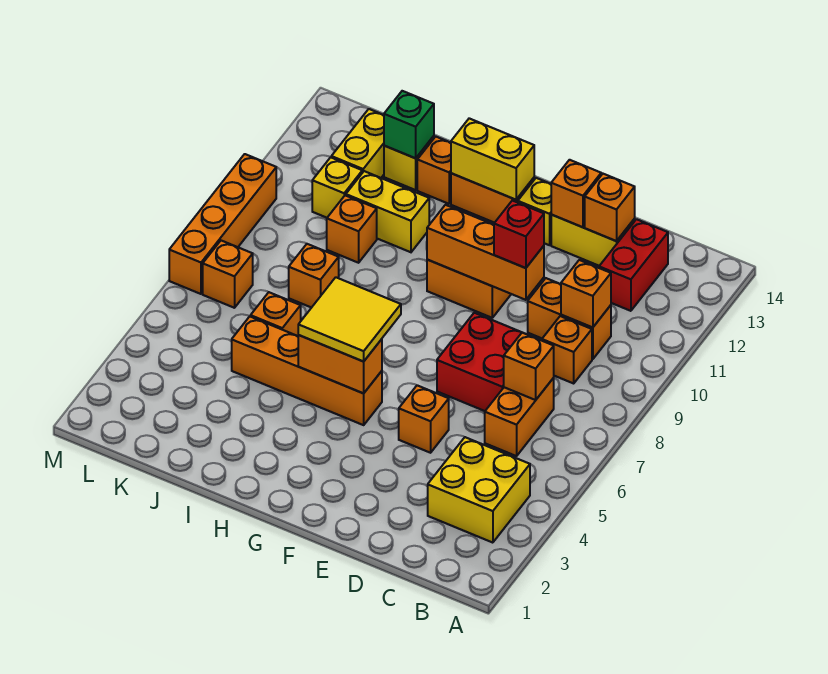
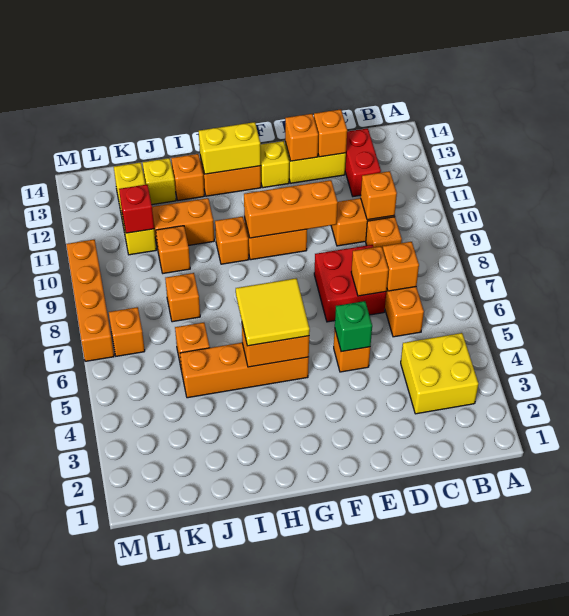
none -> orange 1x1 brick [351,247,389,296]
red 1x1 brick [494,201,544,268] -> red 1x1 brick moved to [119,185,154,233]
none -> orange 1x1 brick [215,217,249,264]
yellow 1x2 brick [346,171,429,252] -> orange 1x2 brick [152,198,214,249]
green 1x1 brick [384,91,434,158] -> green 1x1 brick moved to [335,301,372,352]

